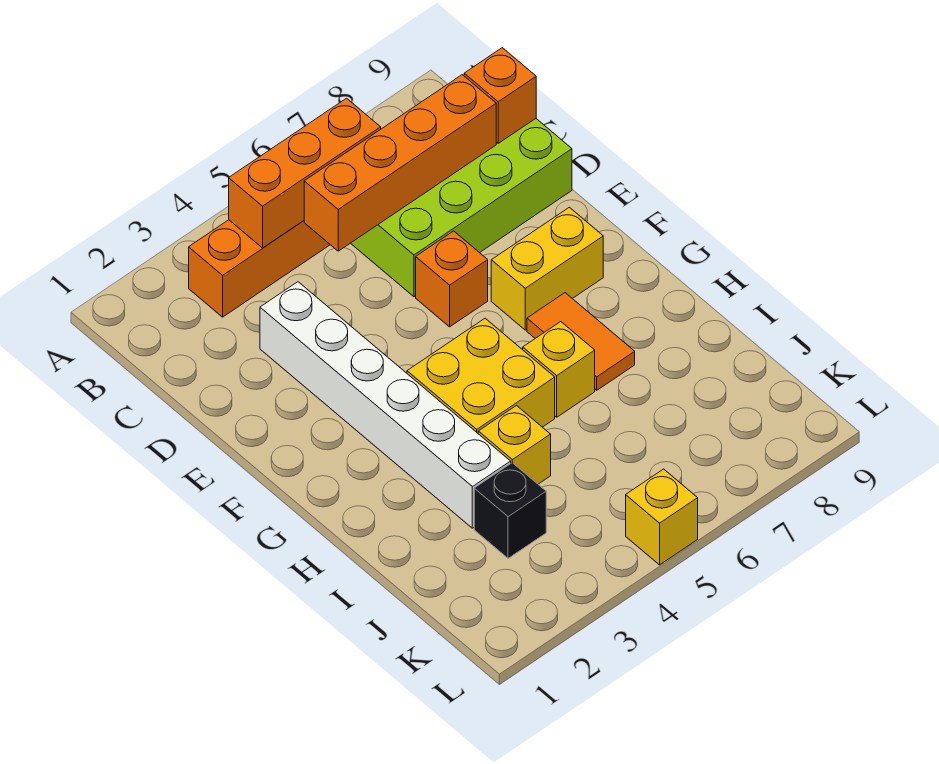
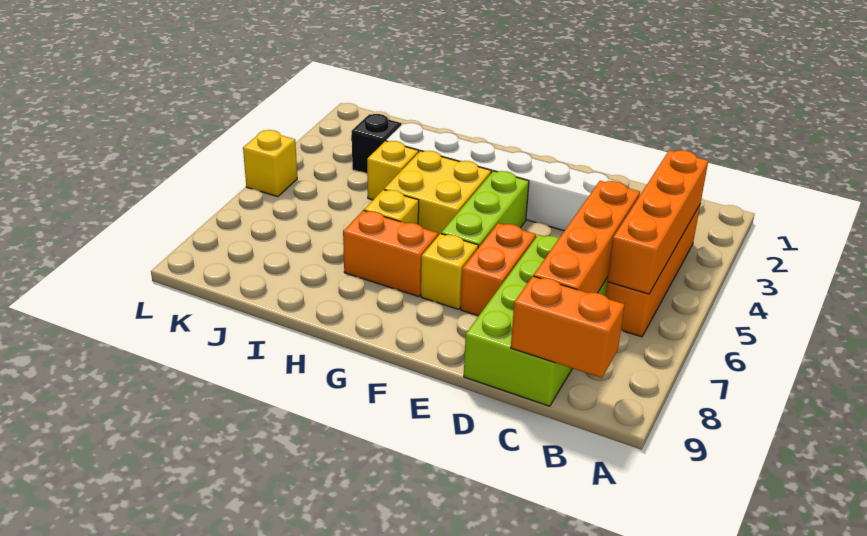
orange 1x3 brick [229,98,381,248] -> orange 1x4 brick [607,150,708,294]
orange 1x1 brick [464,48,536,143] -> orange 1x2 brick [511,276,625,378]
orange 1x1 brick [416,231,488,327] -> orange 1x2 brick [461,223,536,316]
none -> lime 1x3 brick [441,171,529,248]
yellow 1x2 brick [491,207,603,330] -> yellow 1x1 brick [421,234,478,309]
orange 1x2 tile [527,293,635,390] -> orange 1x2 brick [343,211,438,297]

